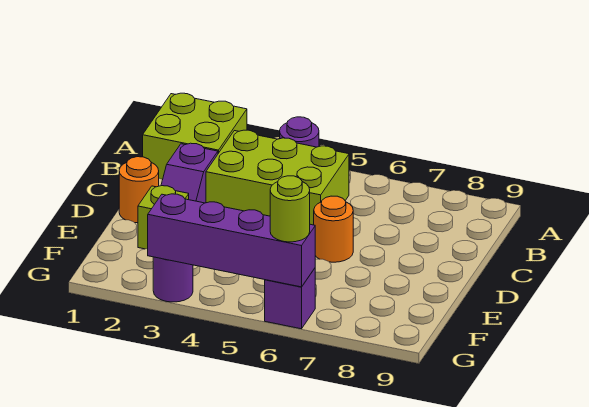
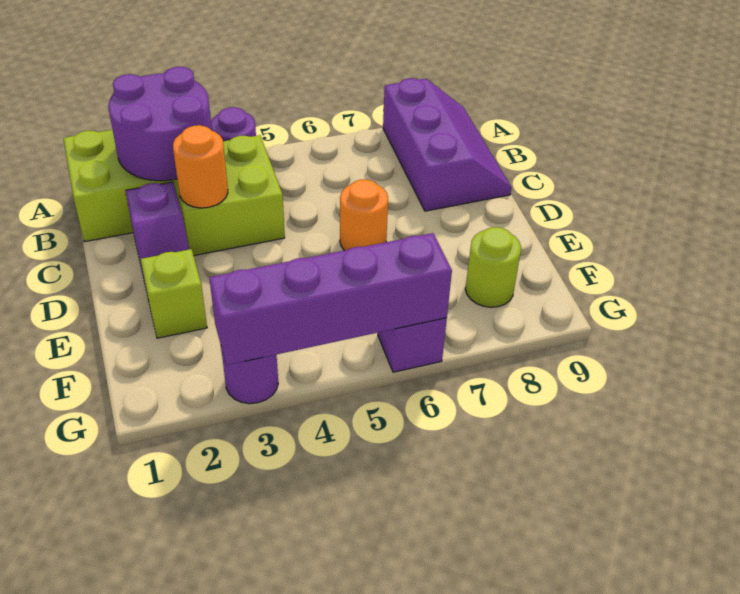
none -> purple 2x2 round brick [108,67,212,181]
none -> purple 2x3 slope [383,78,512,211]
lime 2x3 brick [206,130,349,225] -> lime 2x2 brick [173,135,285,256]
orange 1x1 round brick [119,157,159,223] -> orange 1x1 round brick moved to [173,125,228,208]
lime 1x1 round brick [270,176,310,242] -> lime 1x1 round brick moved to [465,227,521,307]

